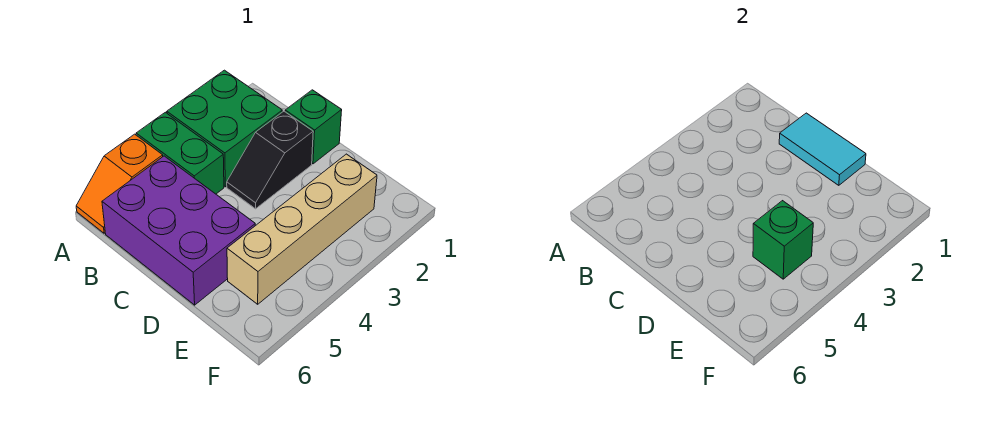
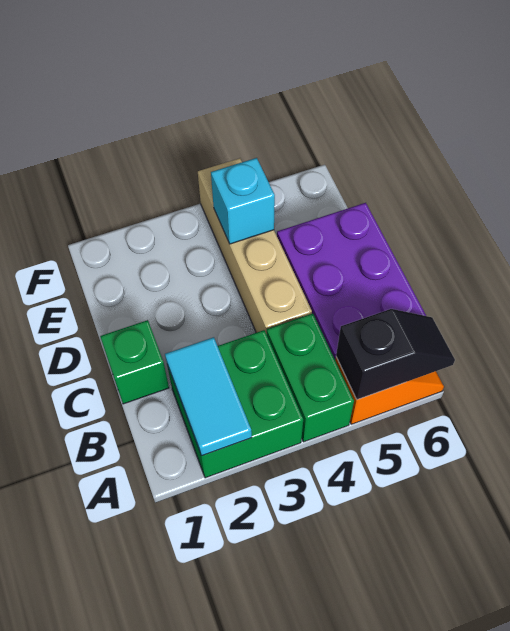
cyan 1x2 tile [779,113,866,185] -> cyan 1x2 tile moved to [165,337,252,456]
black 1x2 slope [227,111,313,209] -> black 1x2 slope moved to [336,309,455,400]
tan 1x4 brick [227,154,377,304] -> tan 1x4 brick turned to [198,158,312,334]
green 1x1 brick [753,201,813,279] -> cyan 1x1 brick [211,158,275,244]

